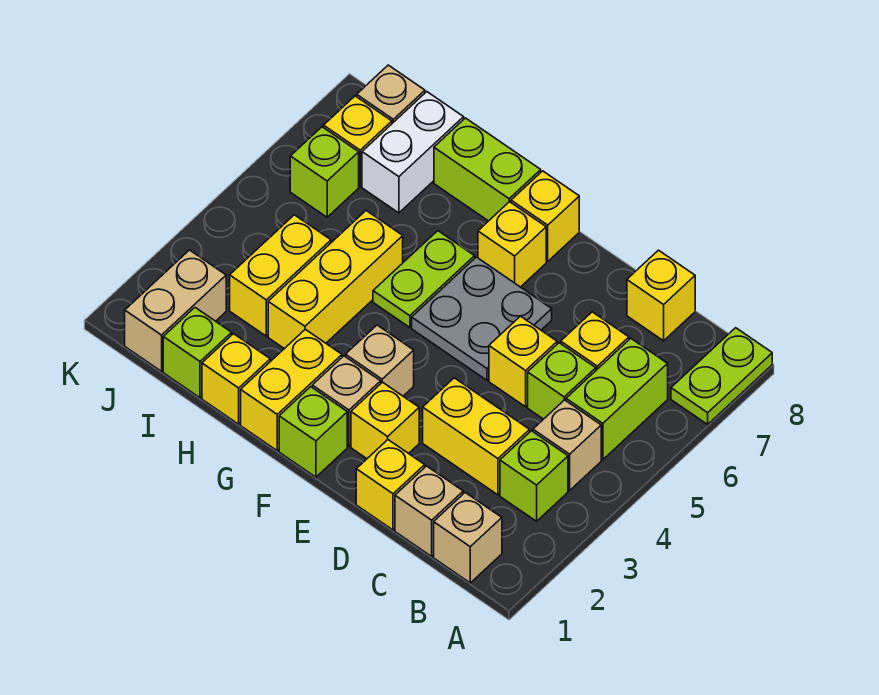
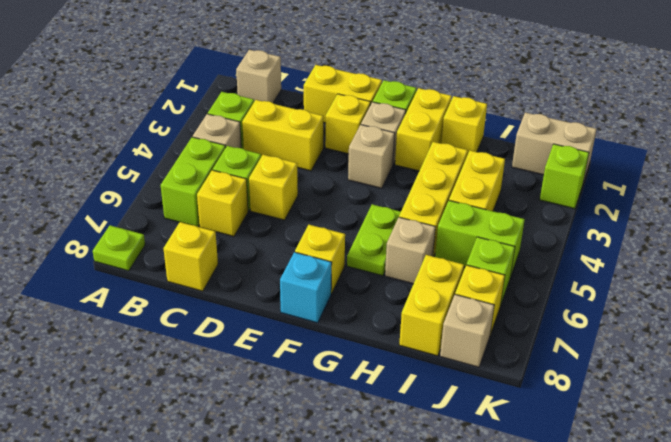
lime 1x2 plate [671,328,772,424] -> lime 1x1 plate [93,225,145,271]
tan 1x1 brick [395,466,463,556] -> tan 1x1 brick moved to [385,217,435,284]
yellow 1x1 brick [356,440,425,530] -> yellow 1x2 brick [304,65,382,123]
grey 2x2 plate [412,257,552,380] -> none
yellow 1x1 brick [511,171,579,261] -> cyan 1x1 brick [280,252,332,323]
lime 1x2 brick [434,118,541,221] -> lime 1x2 brick moved to [435,201,525,277]
lime 1x1 brick [163,308,232,398] -> lime 1x1 brick moved to [540,144,589,209]
white 1x2 brick [362,92,464,213] -> yellow 1x2 brick [399,255,464,356]
tan 1x2 brick [125,250,226,371] -> tan 1x2 brick turned to [512,112,596,182]

